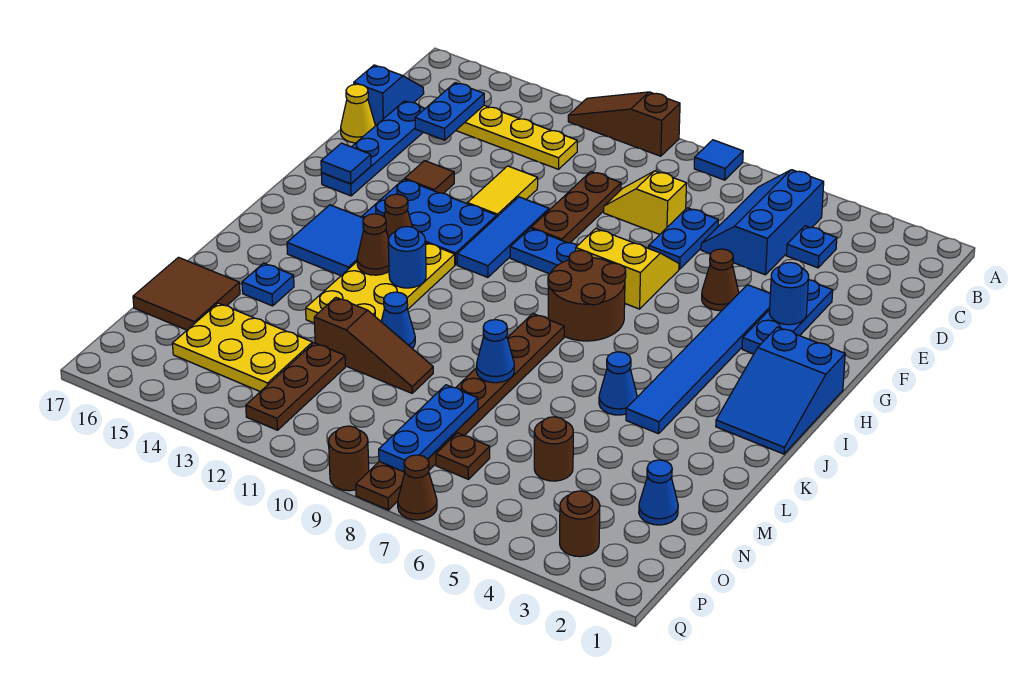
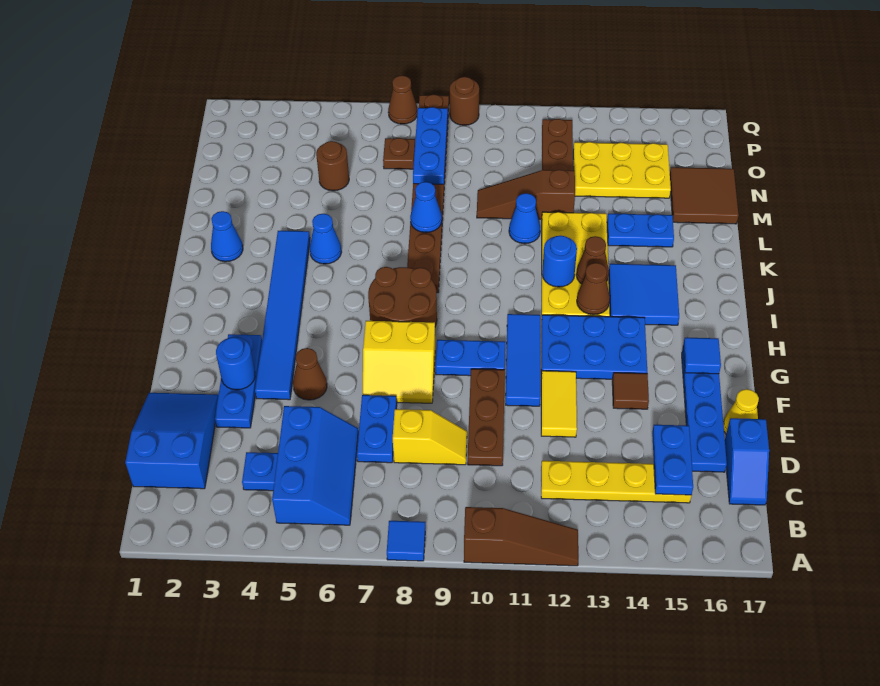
blue 2x3 slope [716,327,845,454] -> blue 2x3 slope moved to [125,393,218,489]
blue 1x1 plate [242,263,294,306] -> blue 1x2 plate [607,214,674,247]
blue 1x1 cone [639,460,678,525] -> blue 1x1 cone moved to [211,211,243,262]
brown 1x1 round brick [560,491,600,557] -> none

